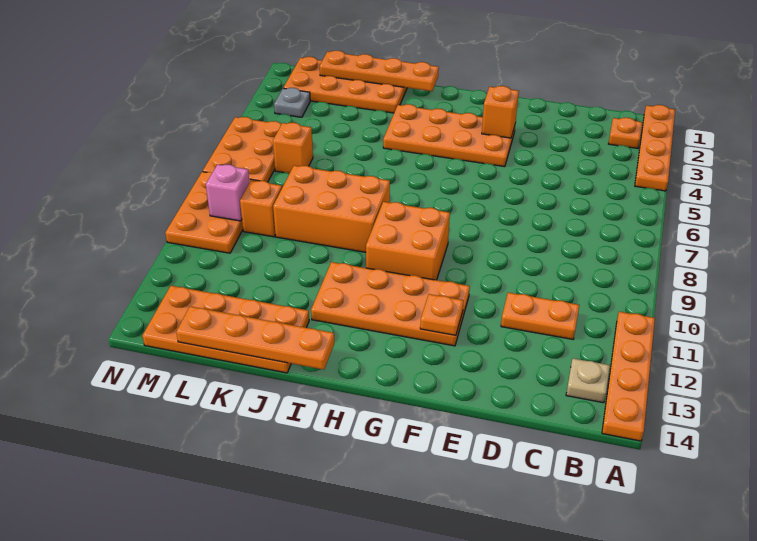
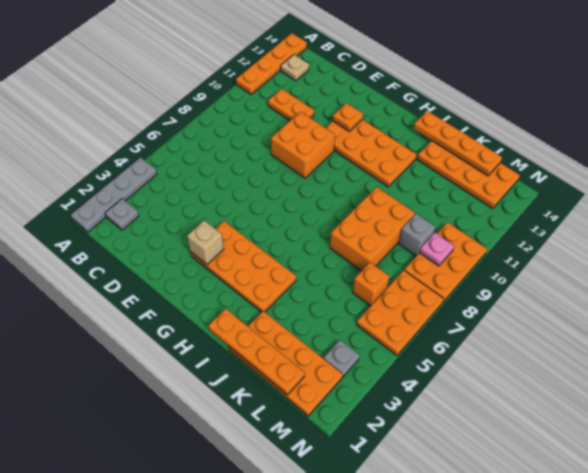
orange 1x4 plate [635,105,675,191] -> grey 1x4 plate [71,158,157,232]
orange 1x1 plate [609,118,642,148] -> grey 1x1 plate [105,199,139,230]
orange 1x1 brick [482,86,519,138] -> tan 1x1 brick [187,221,224,265]
orange 2x2 brick [366,202,450,280] -> orange 2x2 brick moved to [271,112,335,178]
orange 2x3 brick [273,166,390,252] -> orange 2x3 brick turned to [330,187,415,271]
orange 1x1 brick [240,180,282,237] -> grey 1x1 brick [399,214,435,256]
pink 1x1 brick [206,165,250,221] -> pink 1x1 plate [420,233,454,266]

